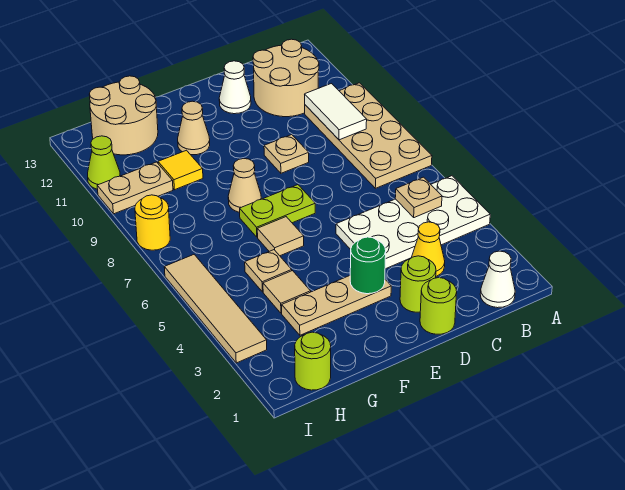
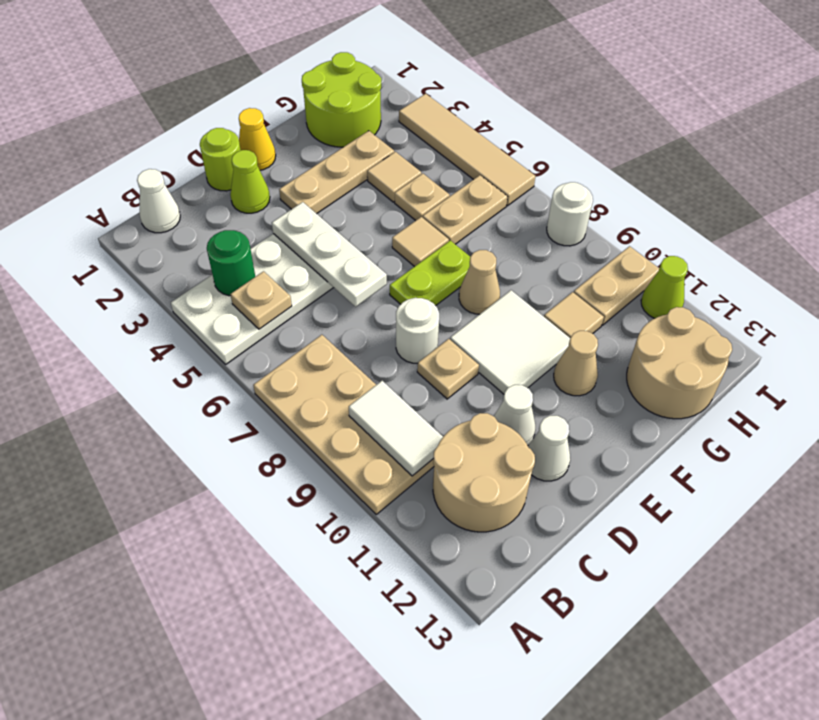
yellow 1x1 cone [412,222,445,276] -> yellow 1x1 cone moved to [239,108,276,170]
lime 1x1 round brick [400,256,436,312] -> lime 1x1 cone [230,150,270,213]
none -> white 1x3 plate [272,202,387,307]
none -> white 1x1 round brick [396,298,439,363]
none -> white 1x1 cone [494,385,535,445]
green 1x1 round brick [350,237,386,294] -> green 1x1 round brick moved to [207,230,255,296]
none -> white 2x2 tile [450,290,570,394]
none -> tan 1x2 plate [423,175,507,244]
yellow 1x1 tile [158,150,203,190] -> tan 1x1 tile [544,292,604,338]
lime 1x1 round brick [295,332,331,390] -> lime 2x2 round brick [302,52,381,147]
yellow 1x1 round brick [135,195,170,250] -> white 1x1 round brick [547,182,593,246]

